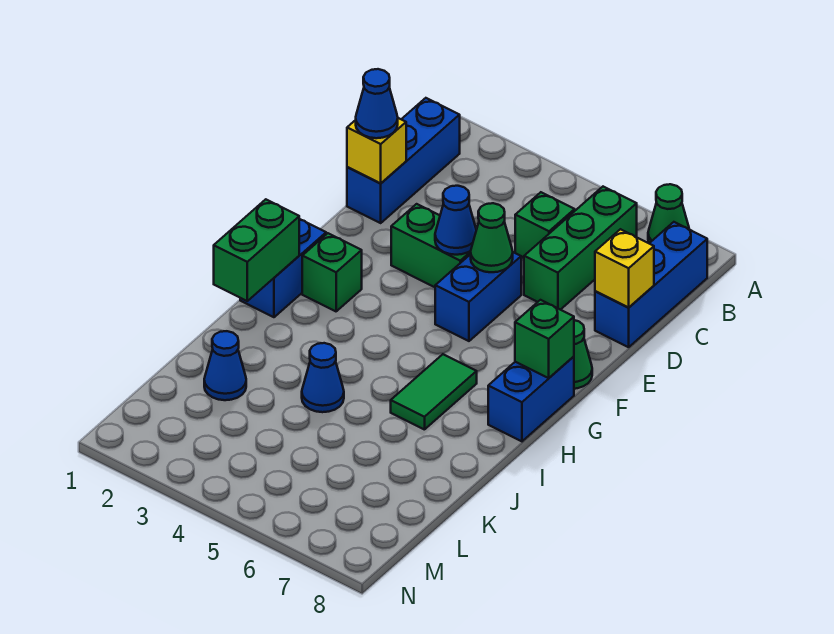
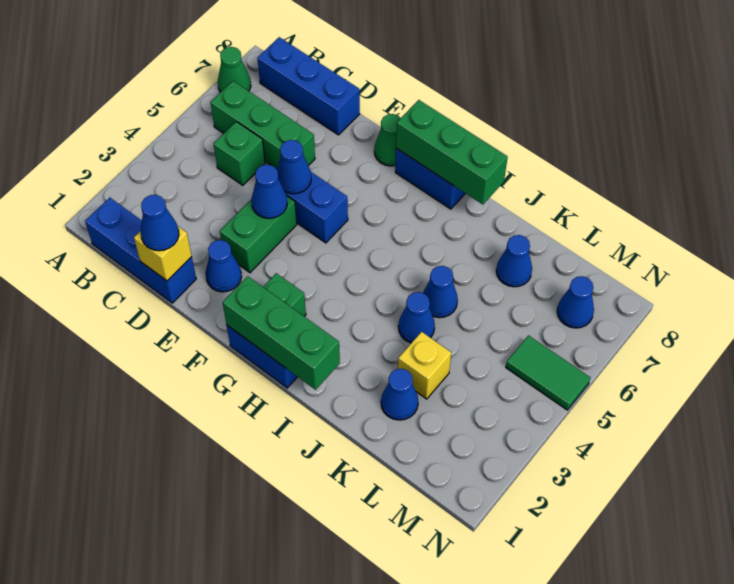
yellow 1x1 brick [595,229,654,307] -> yellow 1x1 brick moved to [398,332,451,399]
none -> blue 1x1 cone [206,240,242,292]
green 1x1 cone [471,203,513,272] -> blue 1x1 cone [277,140,311,194]
green 1x1 brick [515,300,574,378] -> green 1x3 brick [396,100,508,205]
green 1x2 brick [214,199,299,301] -> green 1x3 brick [223,276,340,390]
green 1x2 tile [391,354,477,430] -> green 1x2 tile moved to [506,336,590,410]
none -> blue 1x1 cone [423,266,458,318]
none -> blue 1x1 cone [496,235,532,287]
none -> blue 1x1 cone [557,276,594,328]

